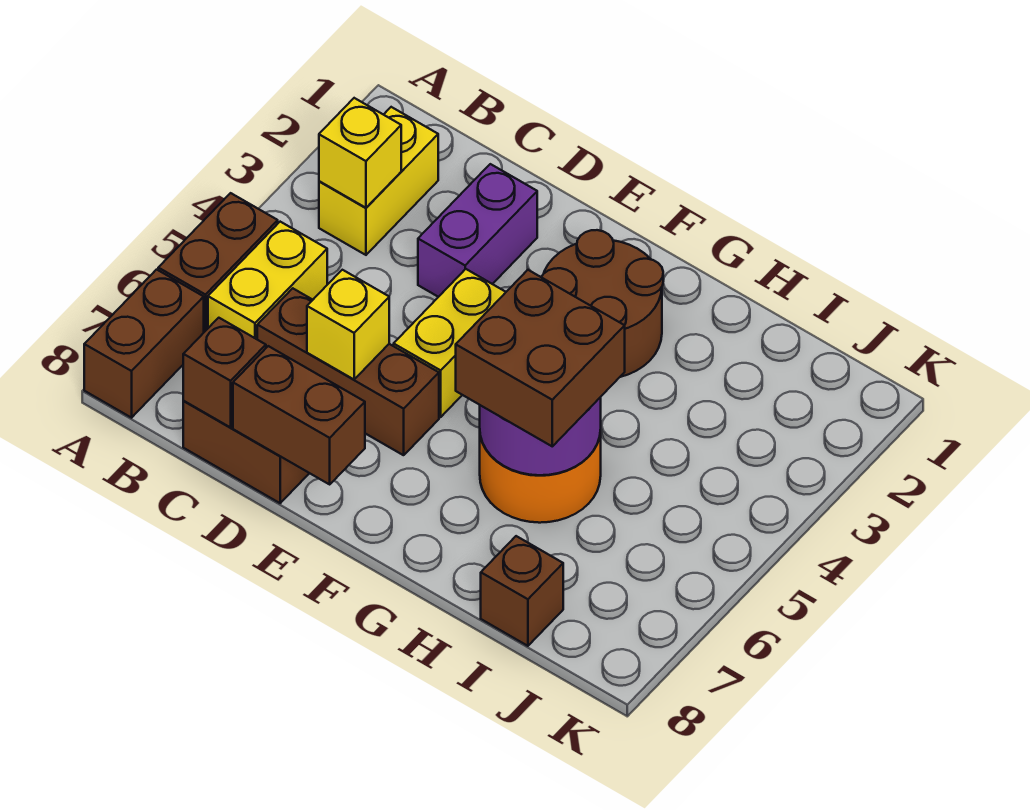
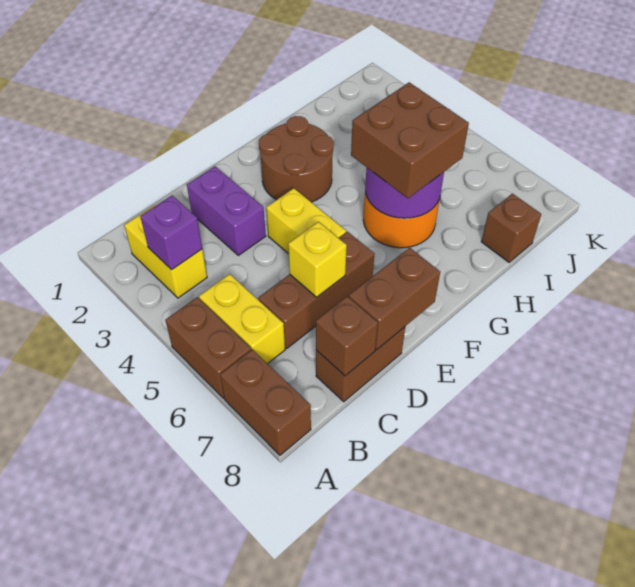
yellow 1x1 brick [319,98,401,208] -> purple 1x1 brick [140,196,202,270]

